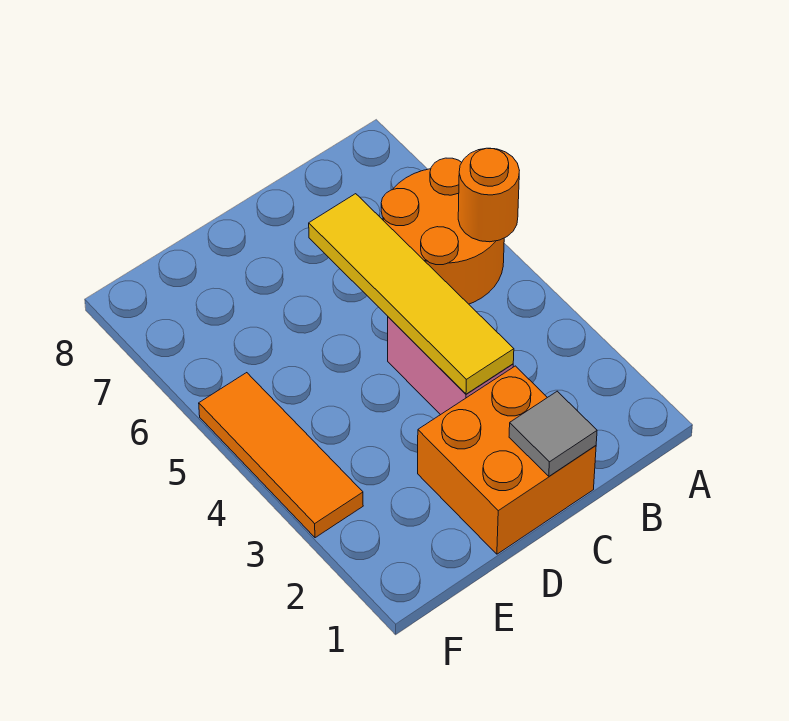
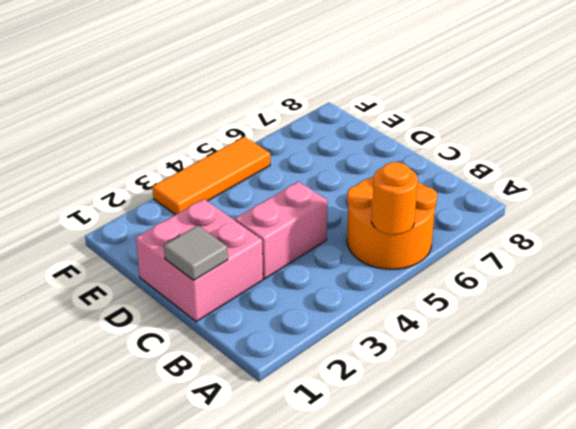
orange 2x2 brick [418,366,596,554] -> pink 2x2 brick [136,199,263,322]
yellow 1x4 tile [309,194,514,394] -> none

